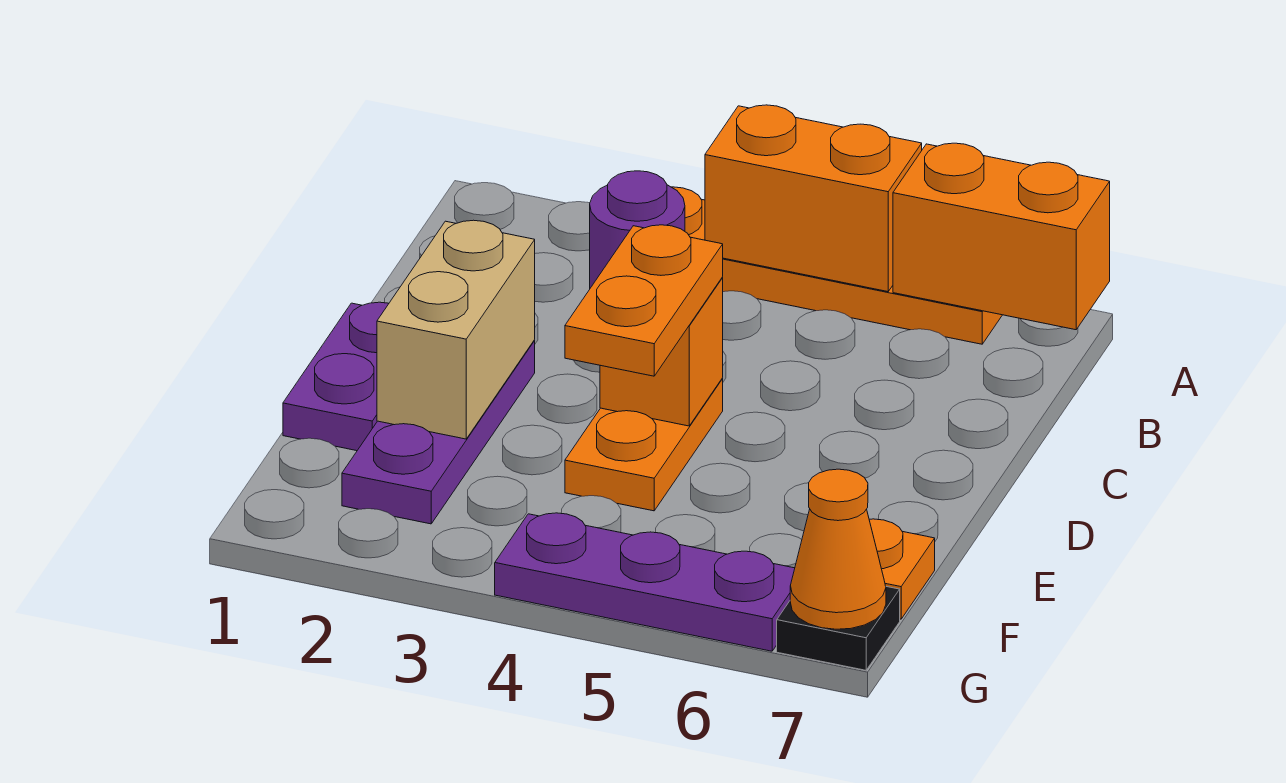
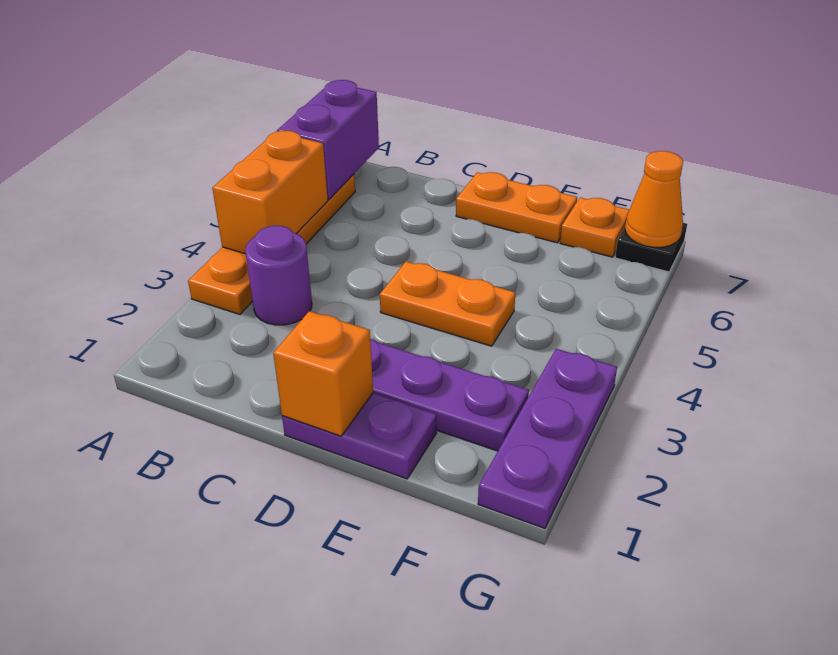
orange 1x2 brick [893,143,1110,330] -> purple 1x2 brick [277,80,379,200]
tan 1x2 brick [377,220,535,439] -> none
orange 1x1 brick [600,278,723,426] -> orange 1x1 brick moved to [273,311,373,436]
orange 1x2 plate [565,225,723,376] -> orange 1x2 plate moved to [456,172,577,243]
purple 1x3 plate [495,513,795,651] -> purple 1x3 plate moved to [478,349,617,528]

